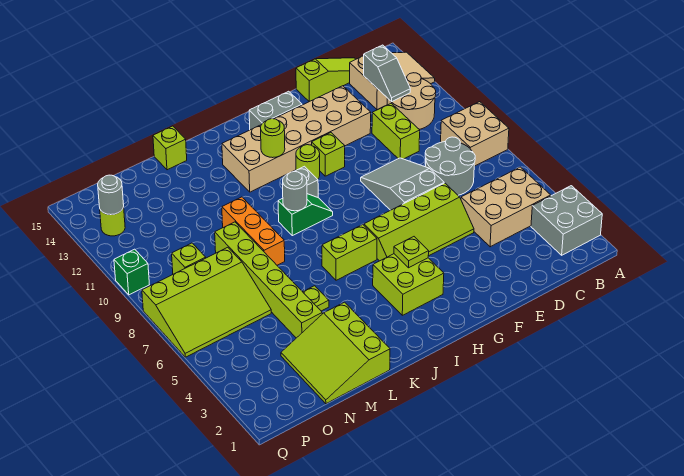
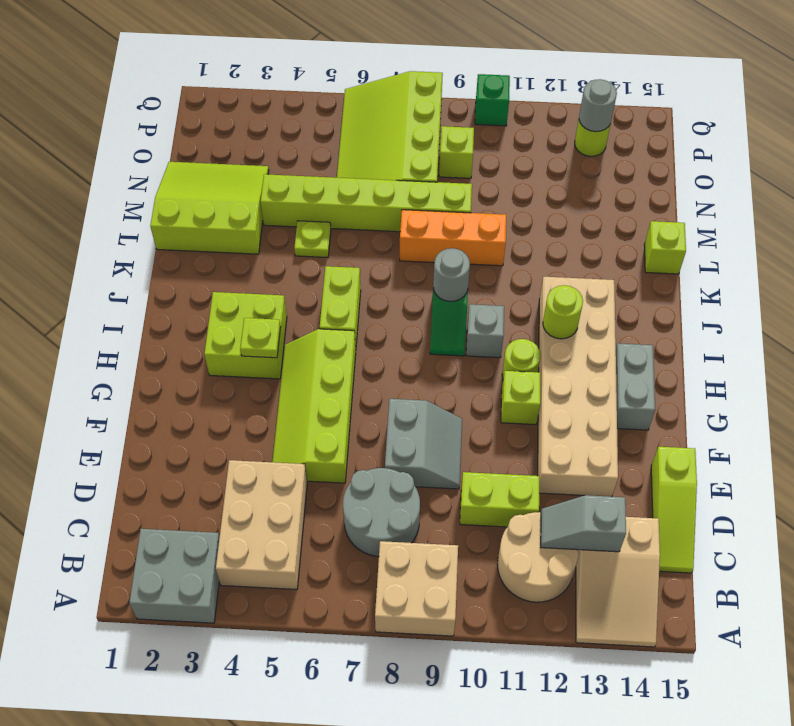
grey 2x3 slope [361,158,444,210] -> grey 2x2 slope [385,399,462,489]

